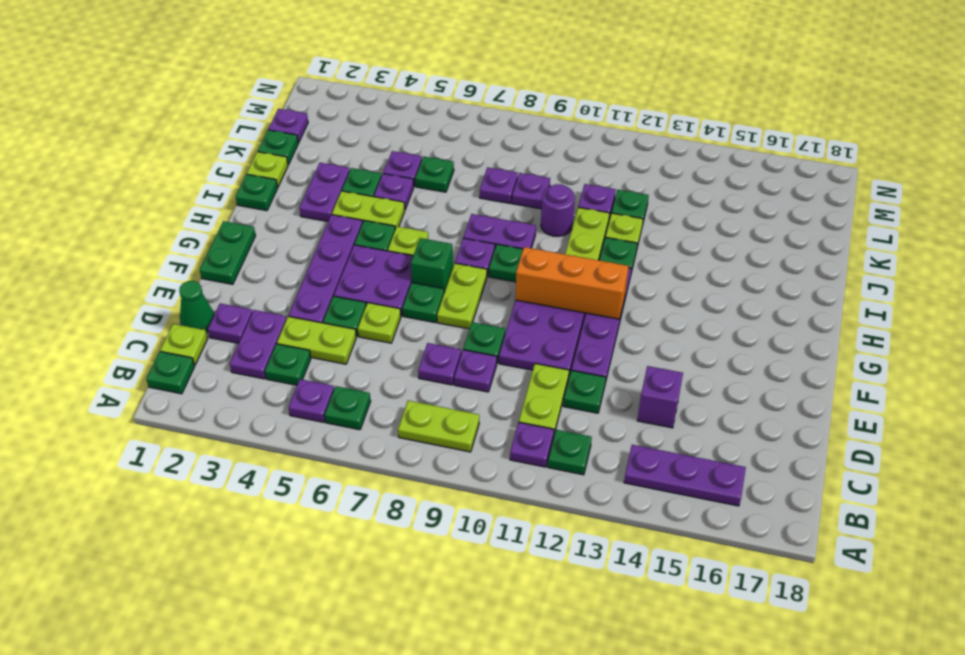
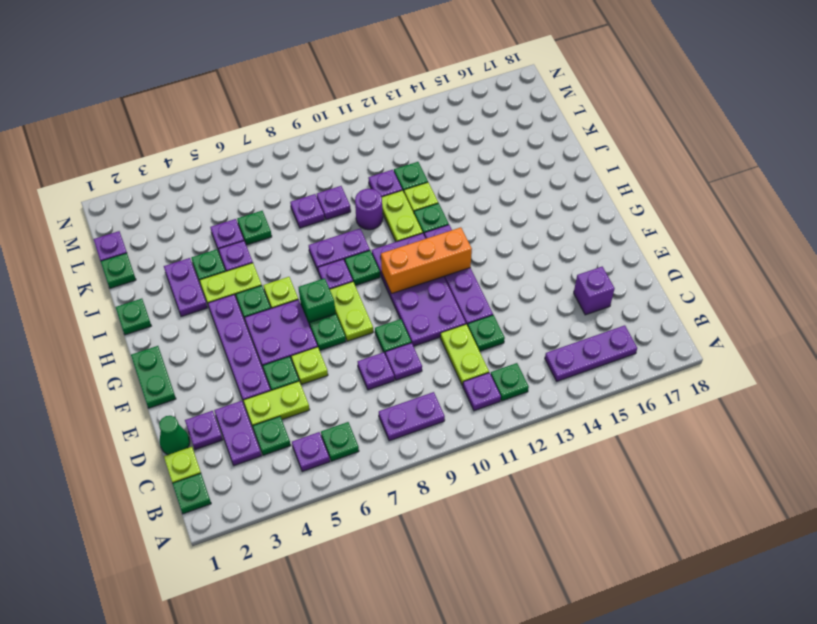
lime 1x2 plate [398,401,479,452] -> purple 1x2 plate [379,392,445,441]
purple 1x1 brick [637,366,683,428] -> purple 1x1 brick moved to [574,267,615,315]
lime 1x1 plate [247,152,288,187] -> none

